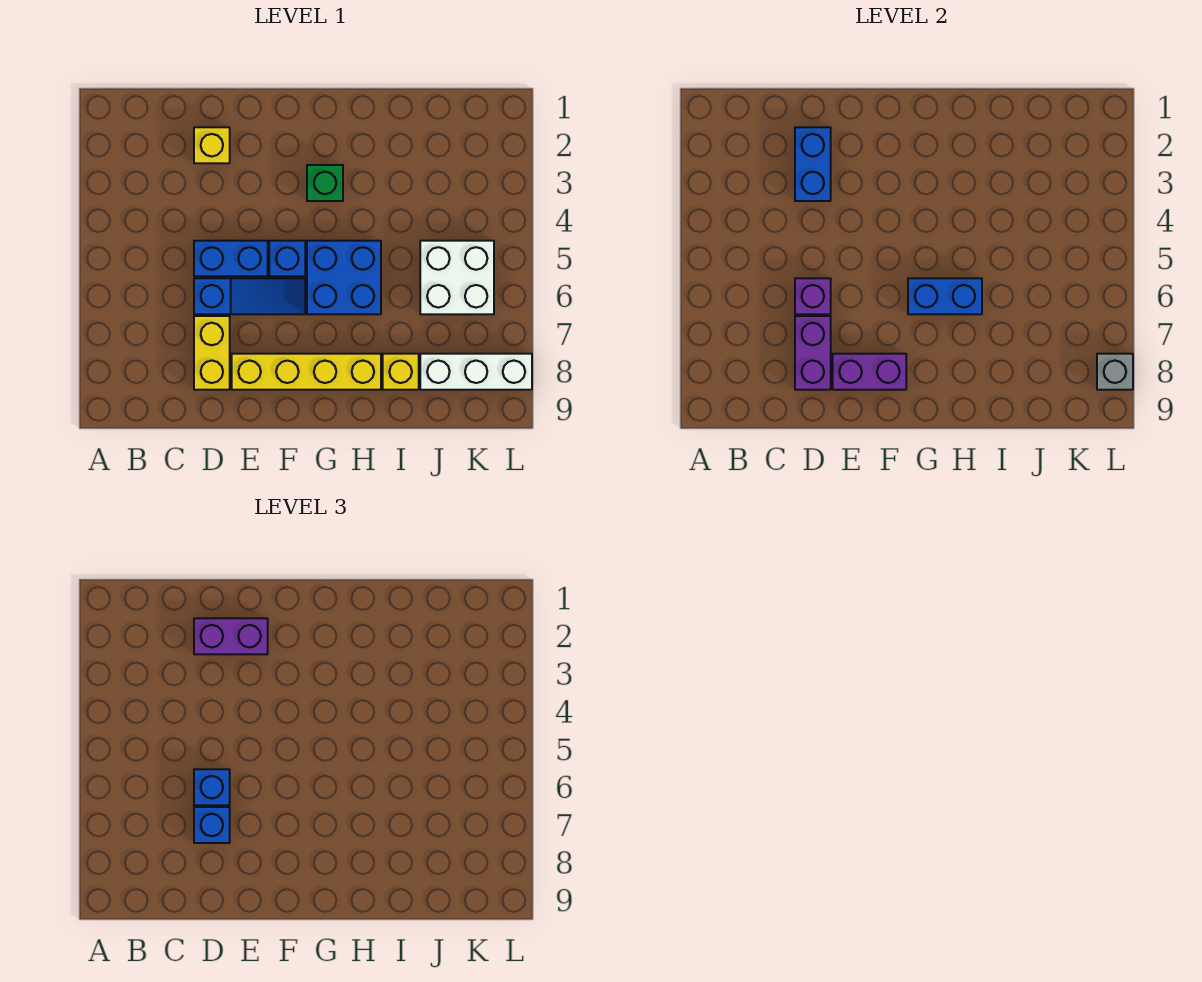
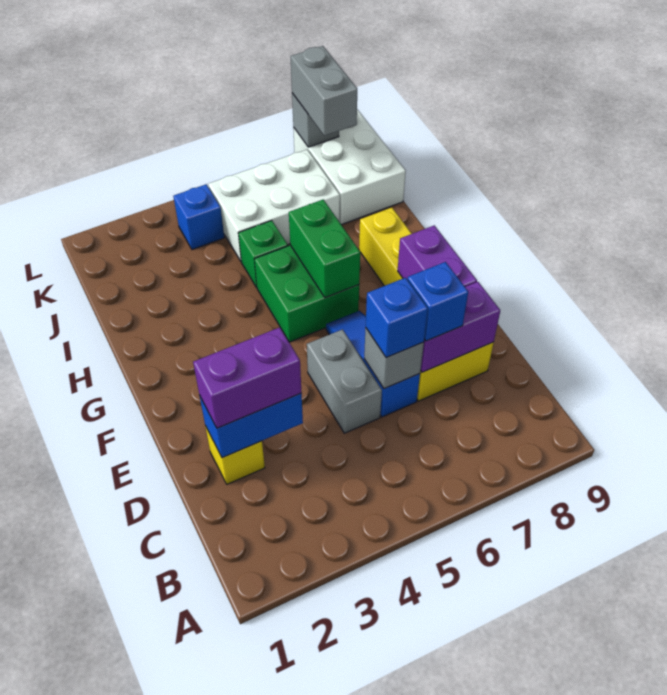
purple 1x2 brick [194,618,268,654] -> purple 1x2 brick turned to [193,327,302,428]
blue 1x2 brick [194,241,268,276] -> grey 1x2 brick [307,329,382,433]
purple 1x1 brick [795,278,831,314] -> grey 1x1 brick [364,328,424,389]
blue 1x1 brick [269,241,305,276] -> blue 1x1 brick moved to [173,184,224,250]
green 1x1 brick [307,165,343,201] -> green 1x1 brick moved to [238,221,288,288]
blue 2x2 brick [307,241,381,314] -> green 2x2 brick [254,245,359,342]
blue 1x2 brick [908,278,982,314] -> green 1x2 brick [289,200,360,298]
yellow 1x1 brick [383,354,419,390] -> none
white 2x2 brick [420,241,494,314] -> white 2x3 brick [208,149,340,262]
white 1x3 brick [420,354,532,390] -> white 2x3 brick [293,109,406,225]
none -> grey 1x2 brick [290,46,357,136]

